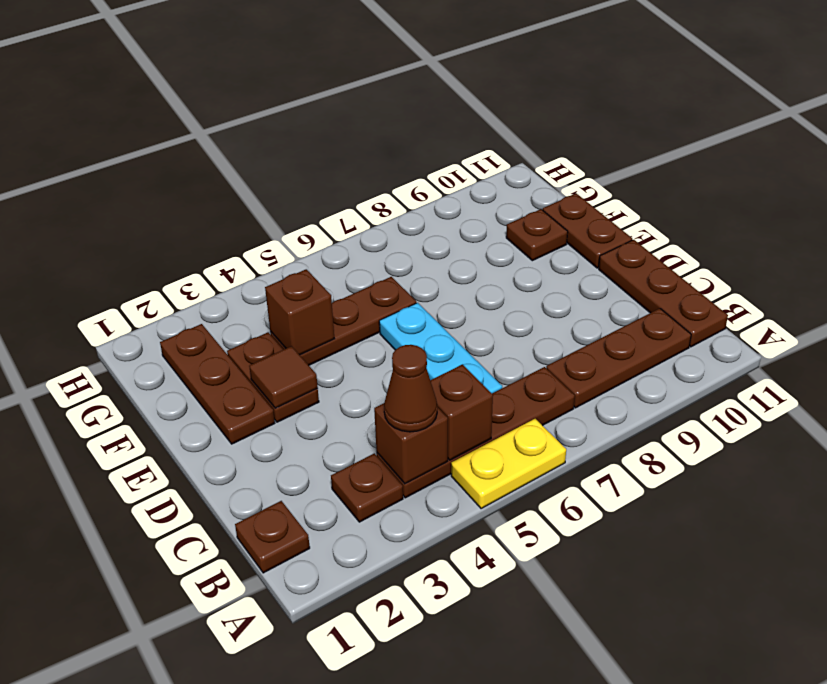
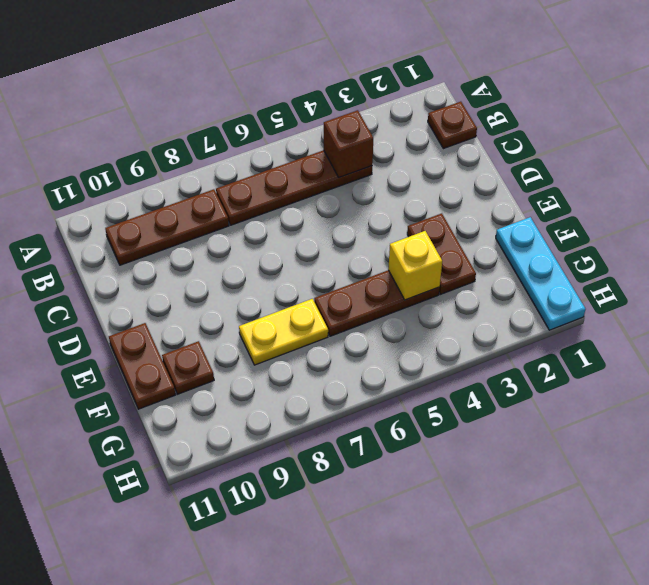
yellow 1x2 plate [451,419,566,509] -> yellow 1x2 plate moved to [239,299,328,365]
brown 1x1 plate [331,453,403,522] -> none
brown 1x1 cone [384,345,437,432] -> none
brown 1x1 brick [430,364,493,460] -> none
brown 1x3 plate [599,240,728,347] -> none
cyan 1x3 plate [379,303,502,393] -> cyan 1x3 plate moved to [496,217,586,330]
brown 1x3 plate [160,324,275,444] -> none
brown 1x1 tile [249,346,318,408] -> none
brown 1x1 brick [265,269,334,355] -> yellow 1x1 brick [388,231,442,300]

